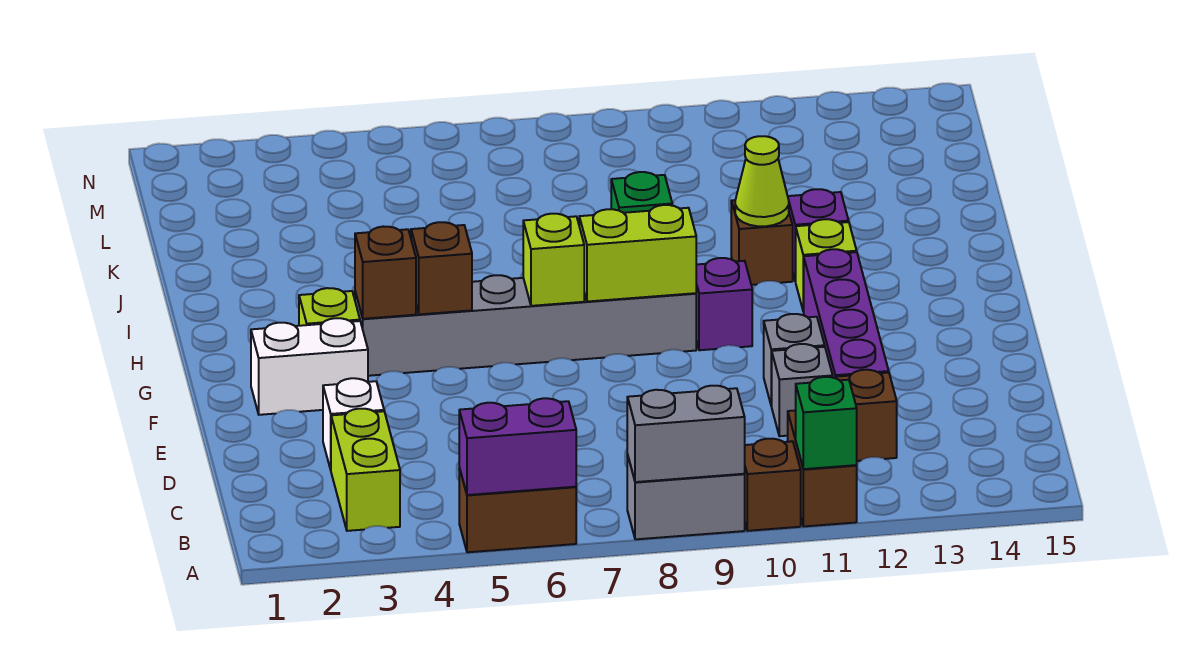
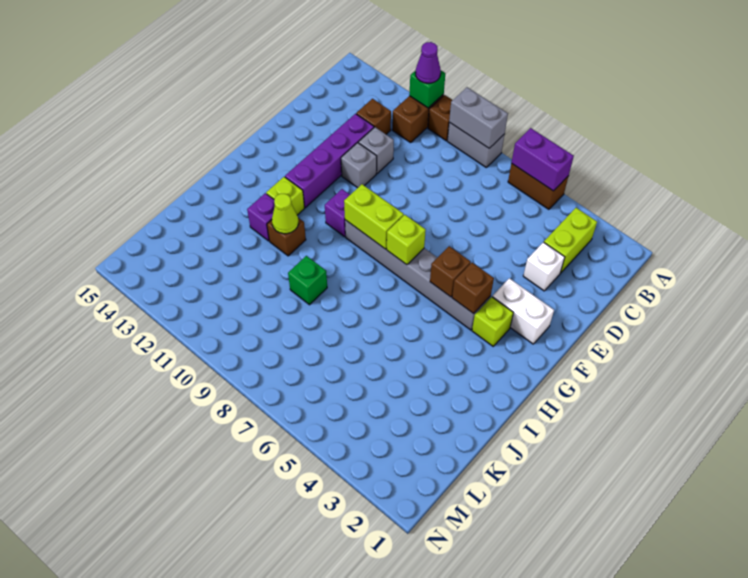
none -> purple 1x1 cone [415,42,441,83]

